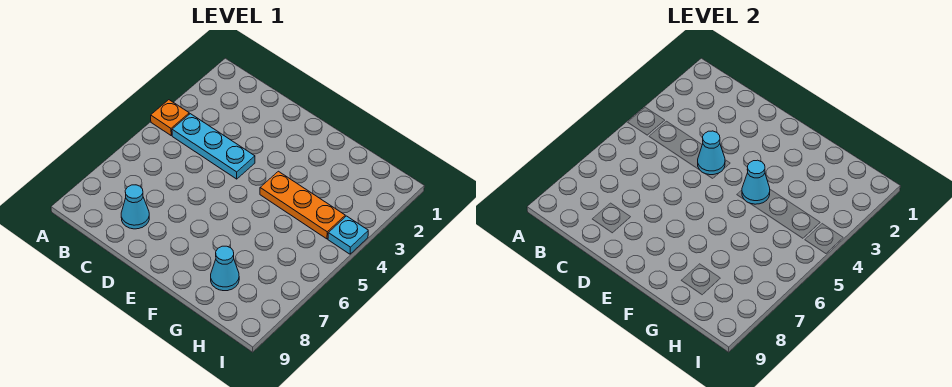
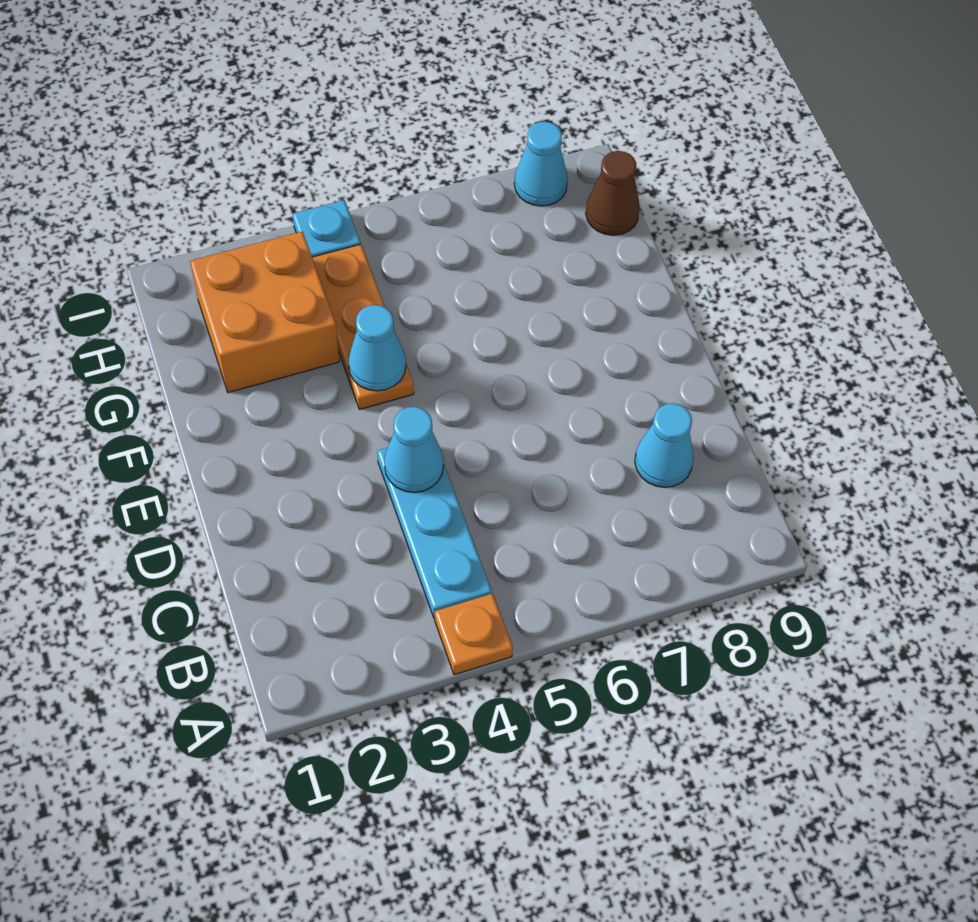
none -> orange 2x2 brick [190,232,339,393]
cyan 1x1 cone [211,246,239,291] -> cyan 1x1 cone moved to [514,122,568,206]
none -> brown 1x1 cone [586,151,640,235]

